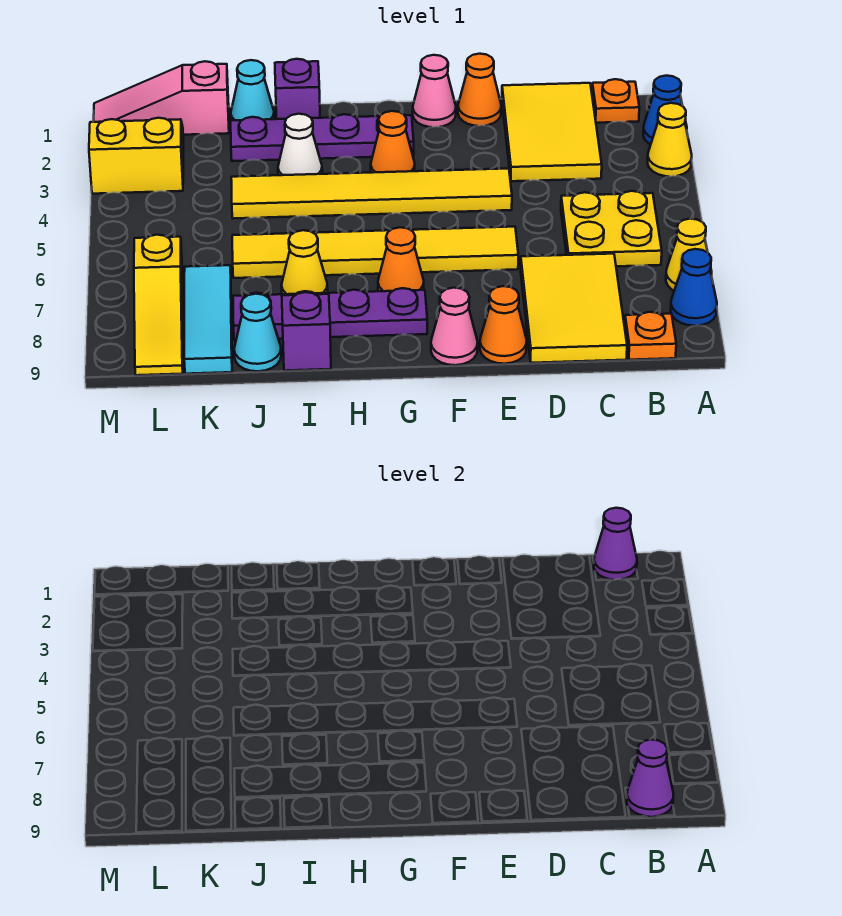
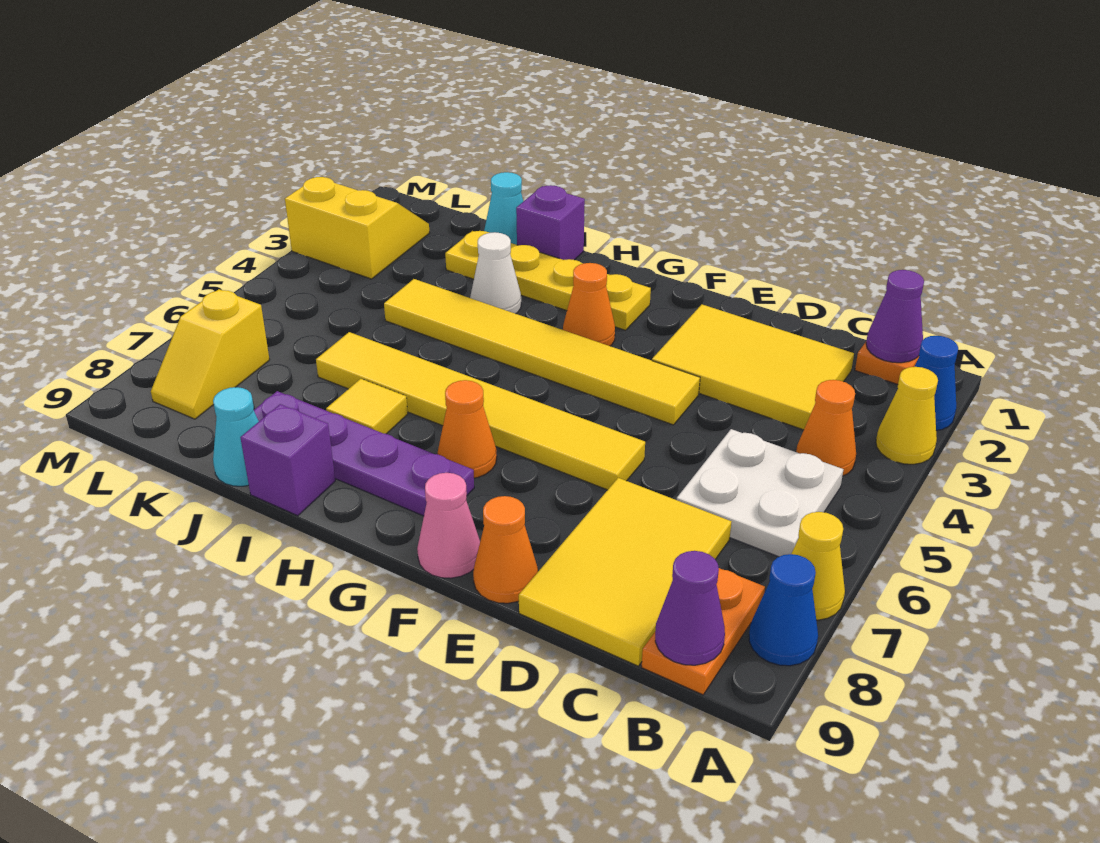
yellow 2x2 plate [561,191,662,266] -> white 2x2 plate [677,429,843,557]
orange 1x1 plate [625,312,676,360] -> orange 1x2 plate [642,568,765,695]
yellow 2x3 tile [502,83,602,181] -> yellow 2x3 tile turned to [652,305,854,430]
orange 1x1 cone [458,54,501,126] -> orange 1x1 cone moved to [796,380,856,476]
pink 1x1 cone [413,55,456,127] -> none
purple 1x4 plate [231,114,414,161] -> yellow 1x4 plate [445,231,651,330]
yellow 1x1 cone [282,230,328,294] -> yellow 1x1 tile [326,379,408,434]
pink 1x3 slope [94,61,229,135] -> none
cyan 1x3 tile [184,265,232,374] -> none
yellow 1x3 slope [134,235,183,375] -> yellow 1x2 slope [151,289,269,419]

